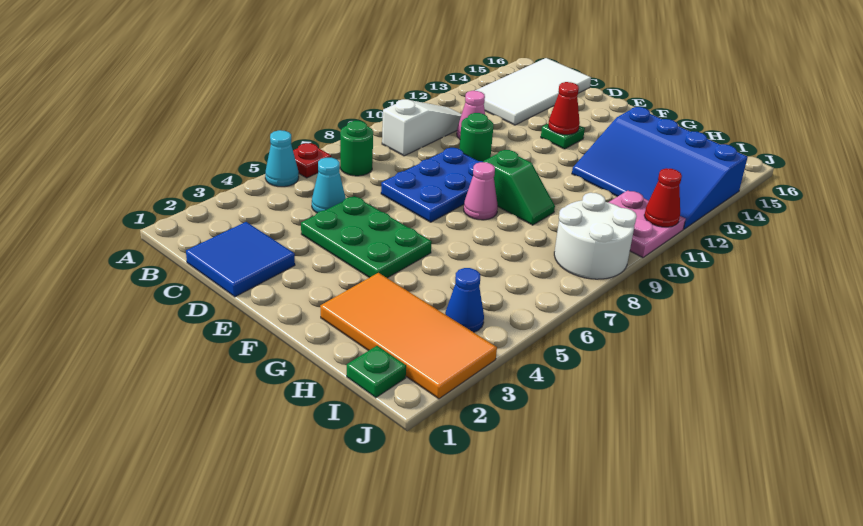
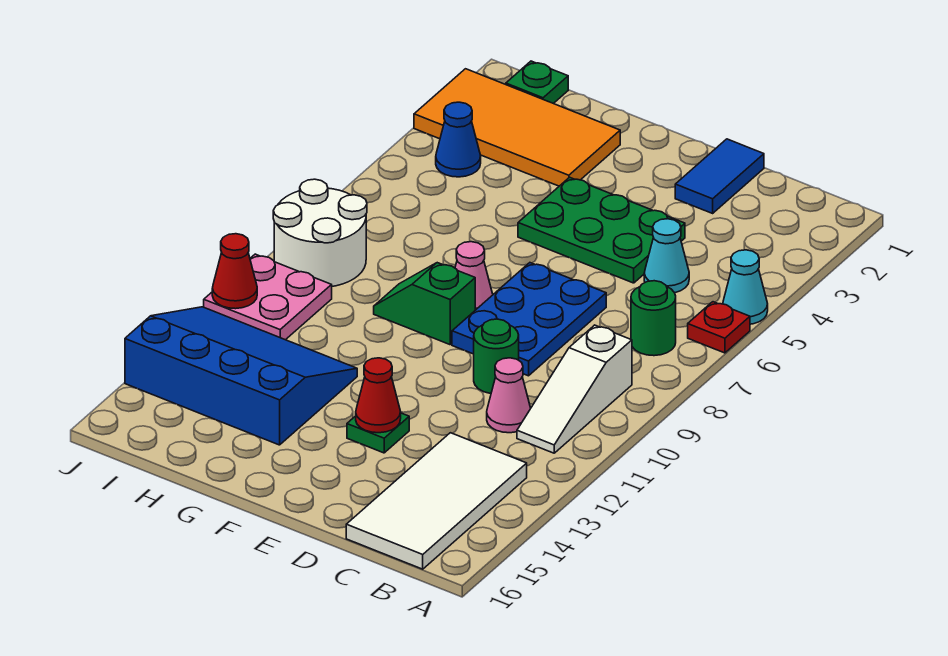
blue 2x2 tile [186,222,295,297] -> blue 1x2 tile [675,139,764,213]

